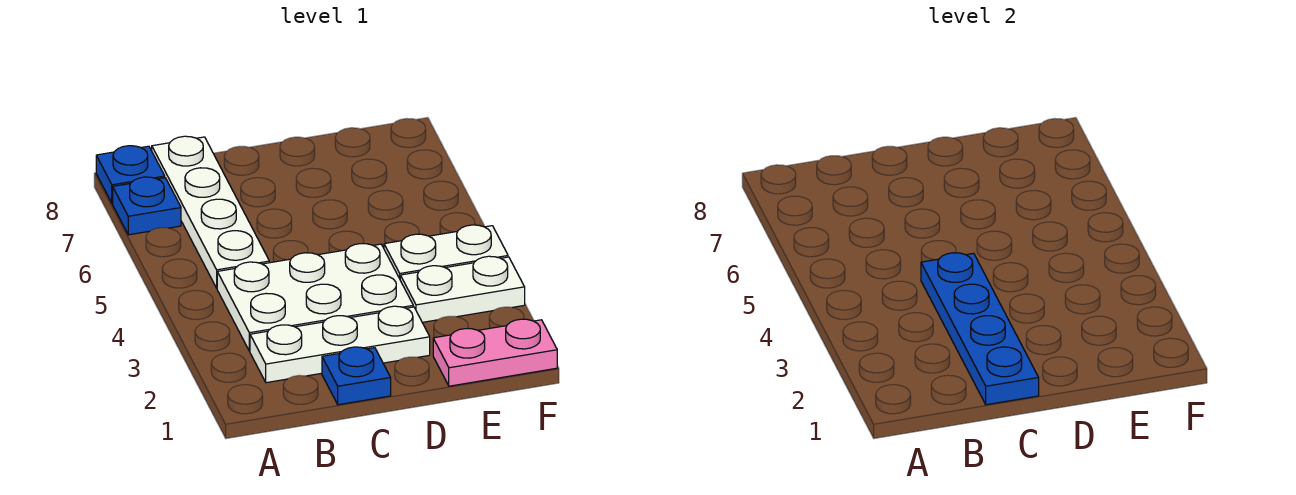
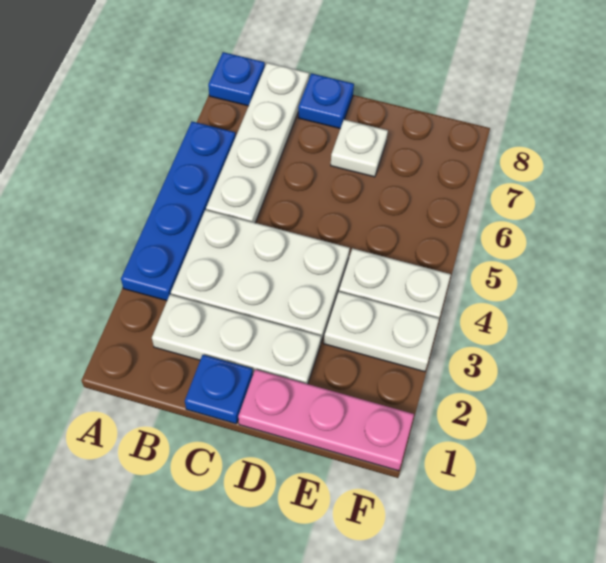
blue 1x1 plate [113,177,181,235] -> blue 1x1 plate moved to [298,73,354,129]
blue 1x4 plate [921,253,1039,405] -> blue 1x4 plate moved to [121,122,235,301]
none -> white 1x1 plate [331,120,388,177]
pink 1x2 plate [433,319,557,386] -> pink 1x3 plate [238,369,414,471]

